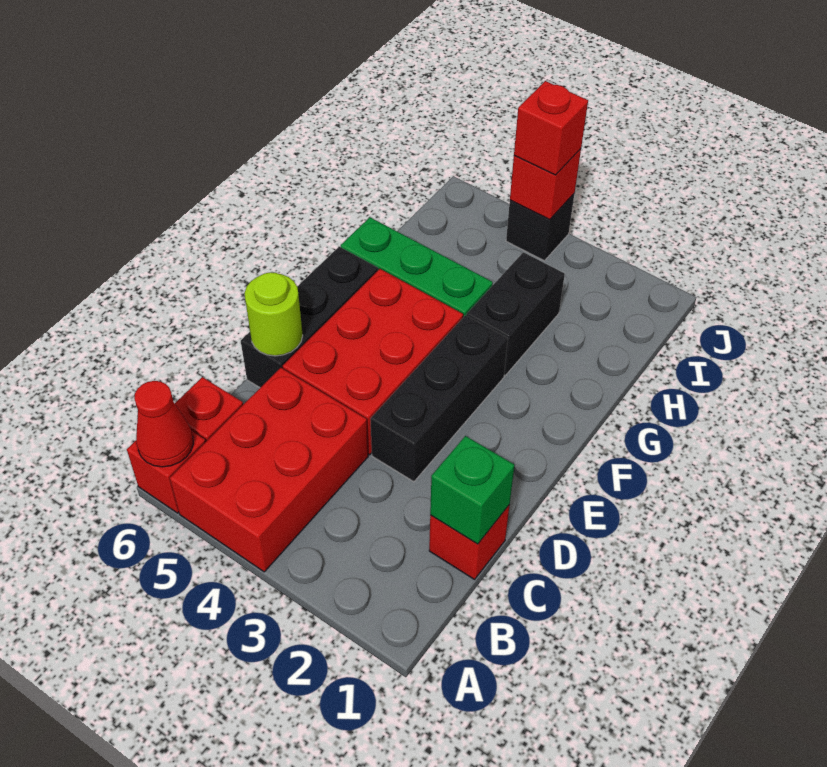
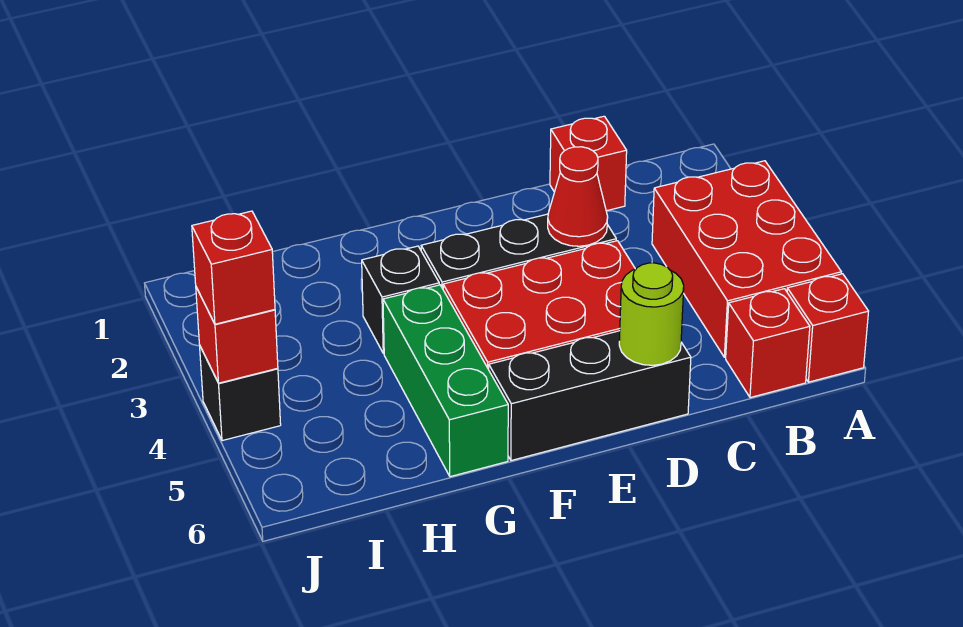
red 2x3 brick [170,368,368,572] -> red 2x3 brick turned to [652,161,841,357]
red 1x1 cone [134,381,193,467] -> red 1x1 cone moved to [548,147,608,246]
green 1x1 brick [430,436,515,544] -> none
black 1x2 brick [467,252,565,376] -> black 1x1 brick [362,246,439,354]

